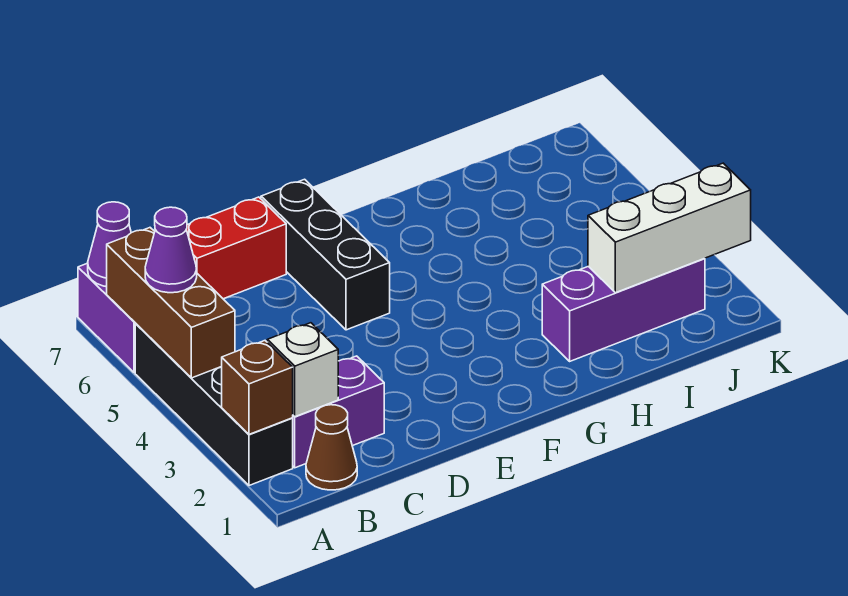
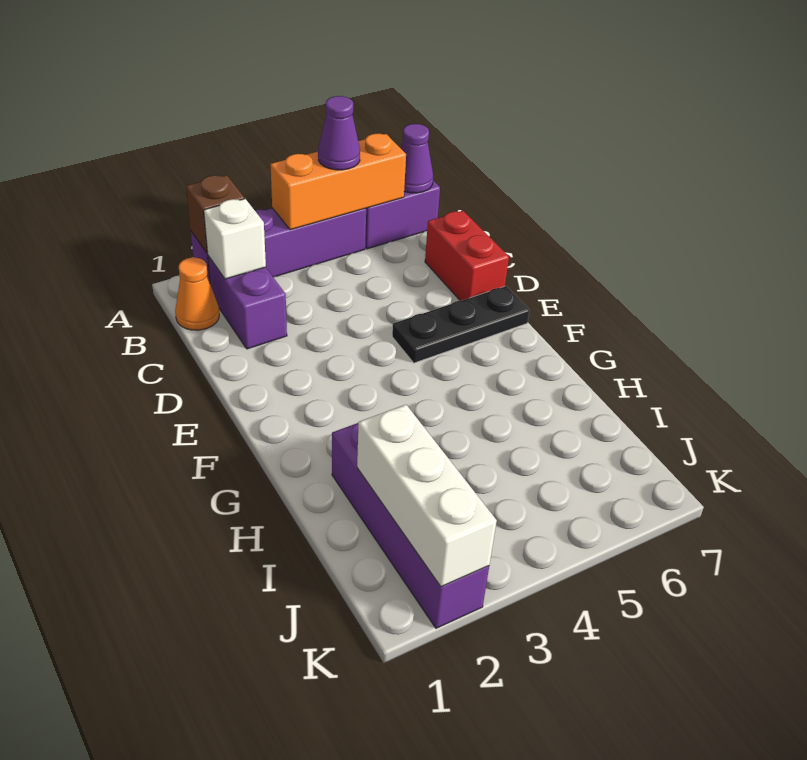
black 1x4 brick [135,324,293,485] -> purple 1x4 brick [191,208,366,282]
brown 1x3 brick [107,228,235,378] -> orange 1x3 brick [271,134,406,230]
brown 1x1 cone [306,405,357,490] -> orange 1x1 cone [175,257,219,330]
black 1x3 brick [261,179,390,330] -> black 1x3 plate [392,286,530,363]
purple 1x3 brick [542,259,705,361] -> purple 1x4 brick [332,423,489,628]

